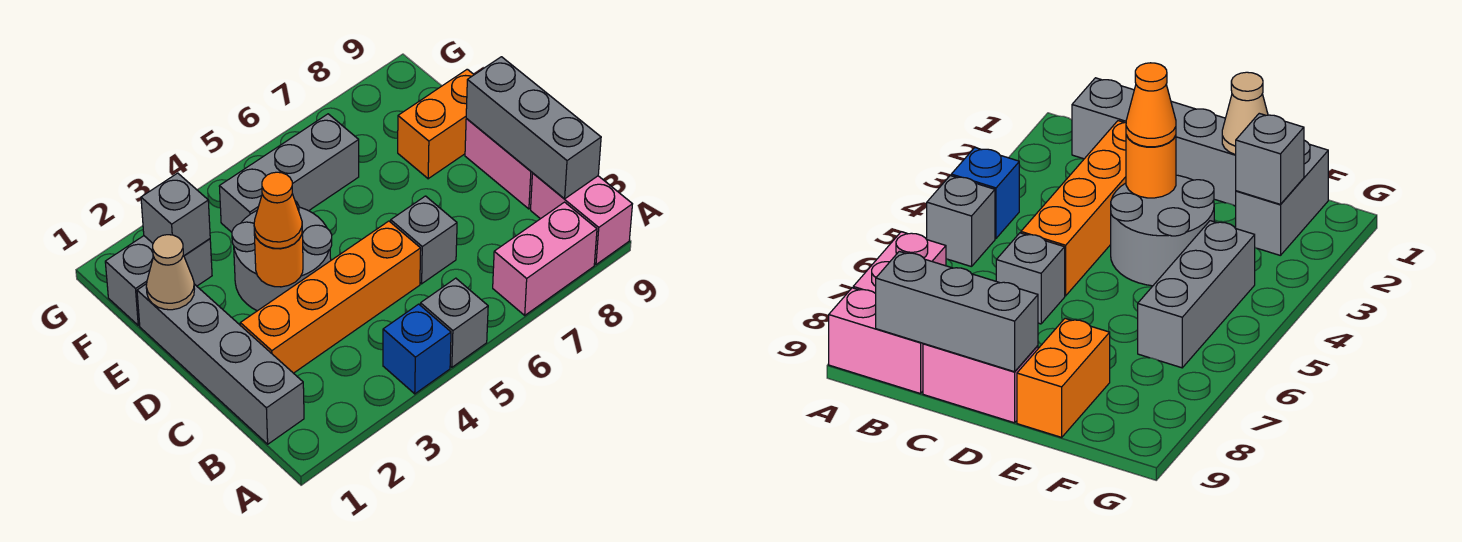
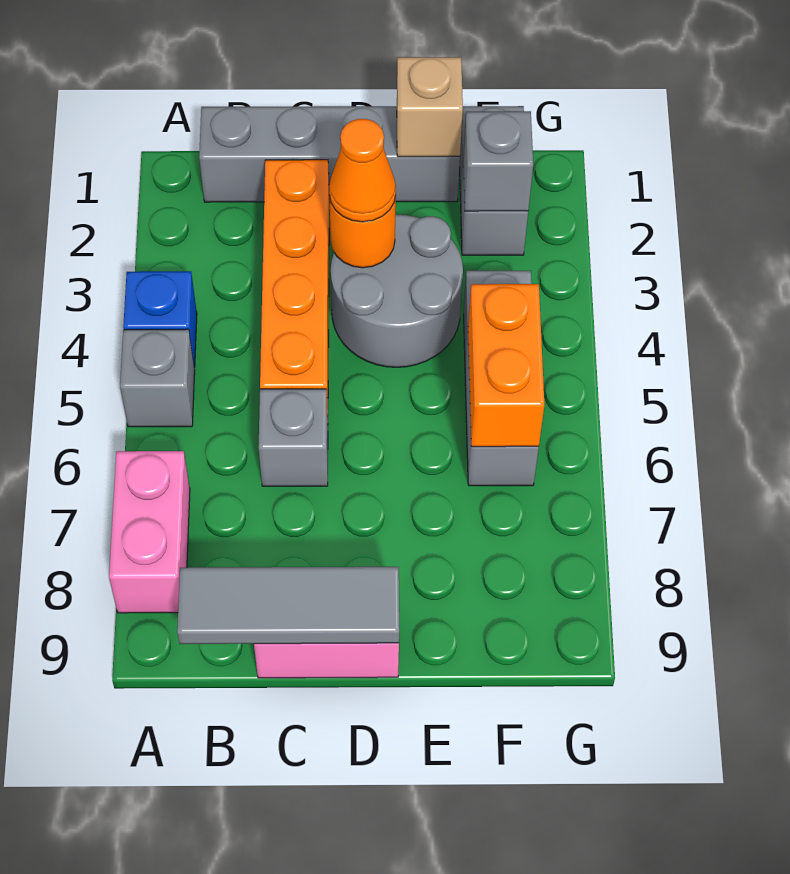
pink 1x2 brick [531,173,632,265] -> none
grey 1x3 brick [466,57,601,199] -> grey 1x3 tile [177,567,399,644]
tan 1x1 cone [146,235,194,310] -> tan 1x1 brick [397,57,463,157]
orange 1x2 brick [398,69,474,179] -> orange 1x2 brick moved to [468,284,544,447]

